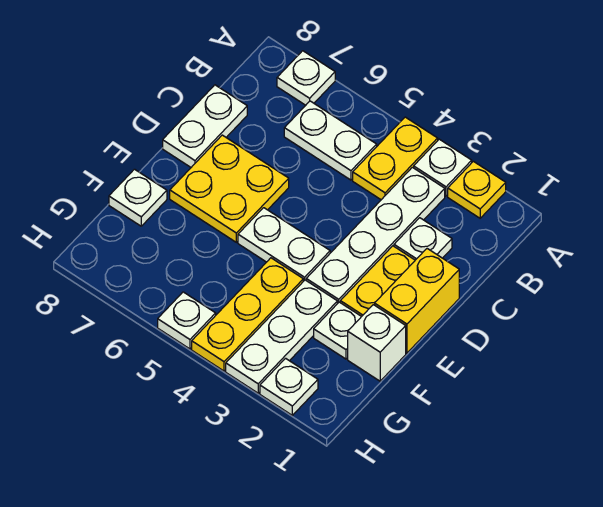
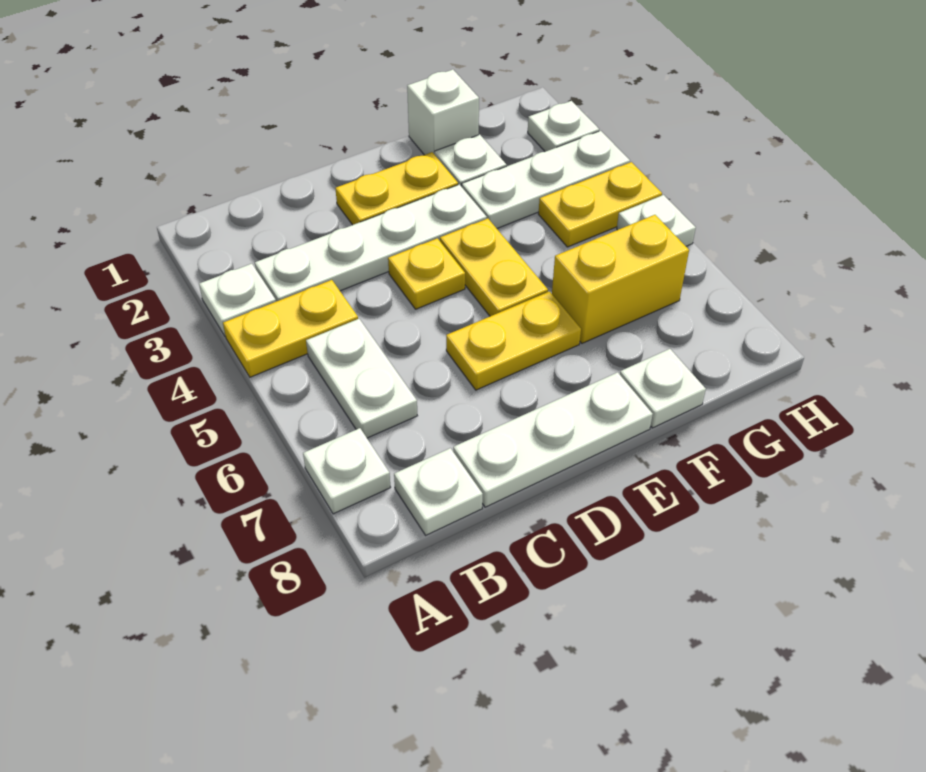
yellow 1x1 plate [448,161,506,218] -> yellow 1x1 plate moved to [388,238,465,309]
white 1x1 plate [394,218,452,260] -> white 1x1 plate moved to [394,448,483,535]
white 1x2 plate [163,85,247,167] -> white 1x3 plate [453,372,653,507]
yellow 1x2 brick [375,249,459,353] -> yellow 1x2 brick moved to [552,215,689,343]
yellow 2x2 plate [170,135,289,242] -> yellow 1x2 plate [446,292,581,390]
white 1x2 plate [238,208,330,281] -> yellow 1x2 plate [440,219,548,316]
yellow 1x3 plate [192,258,303,371] -> yellow 1x2 plate [539,162,662,247]

